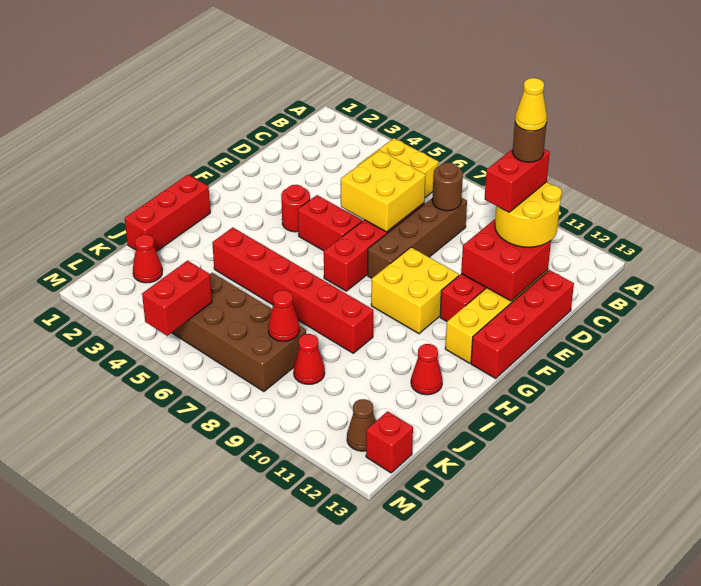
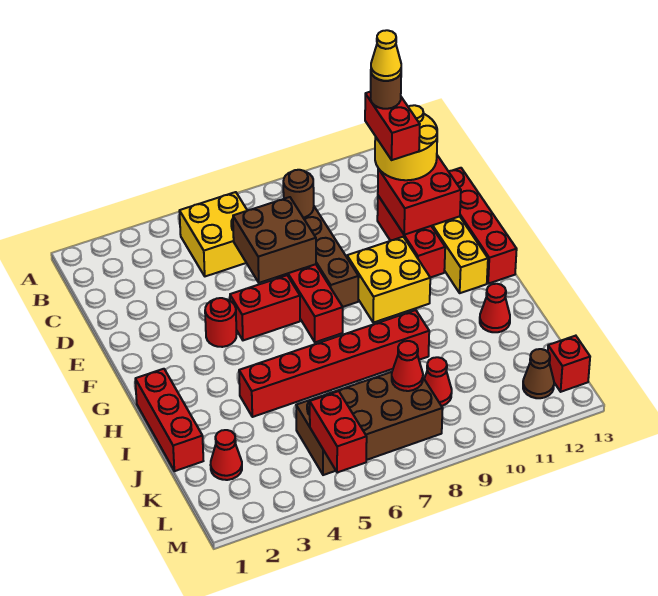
yellow 2x2 brick [341,150,425,232] -> brown 2x2 brick [233,197,316,283]

